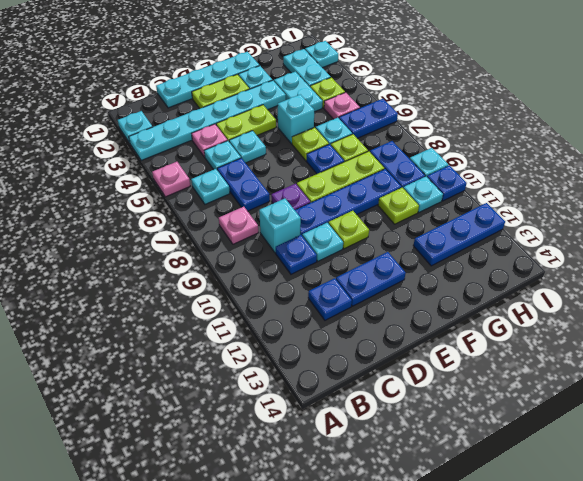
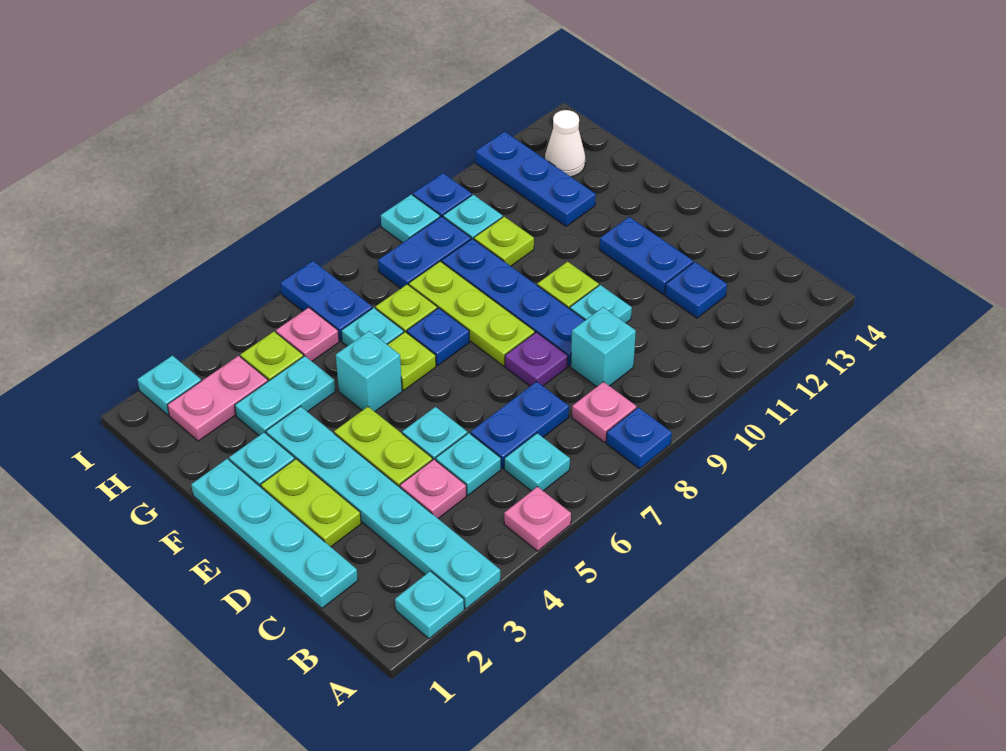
blue 1x1 plate [276,235,317,274] -> blue 1x1 plate moved to [606,407,672,469]
cyan 1x2 plate [283,49,331,87] -> pink 1x2 plate [167,356,268,441]
none -> white 1x1 cone [545,110,585,177]

